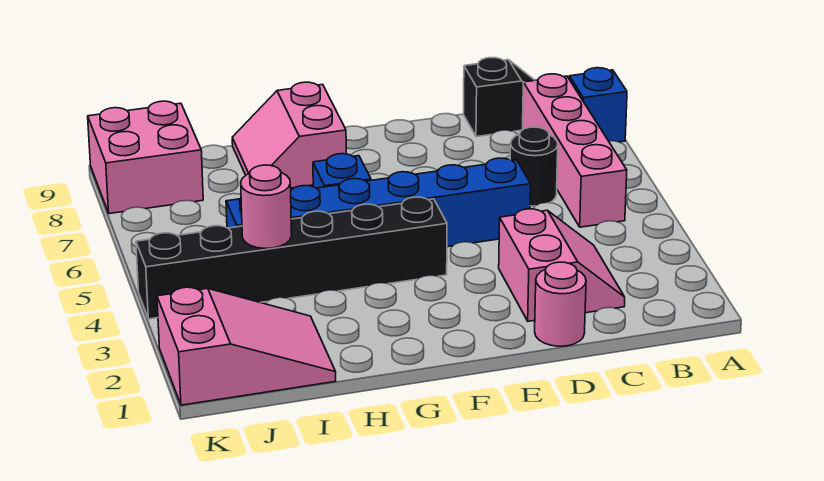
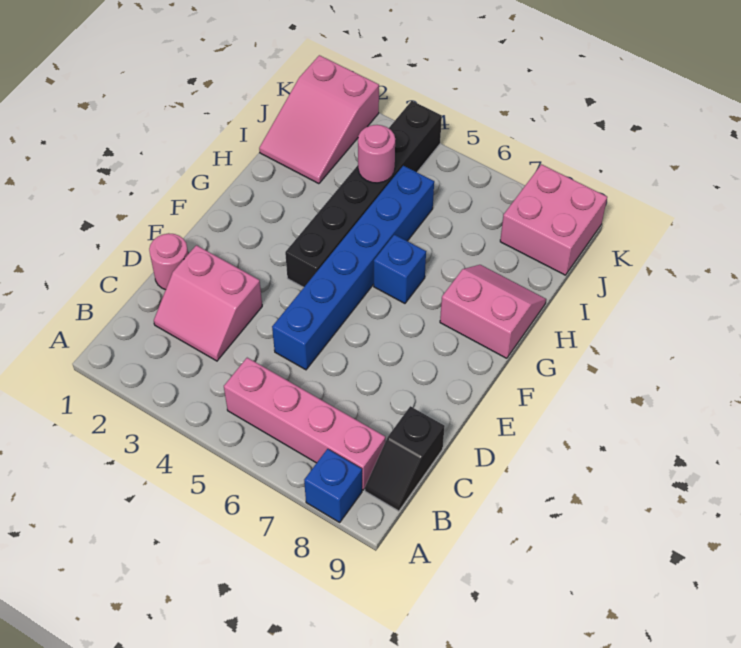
black 1x1 round brick [510,127,558,206] -> none

